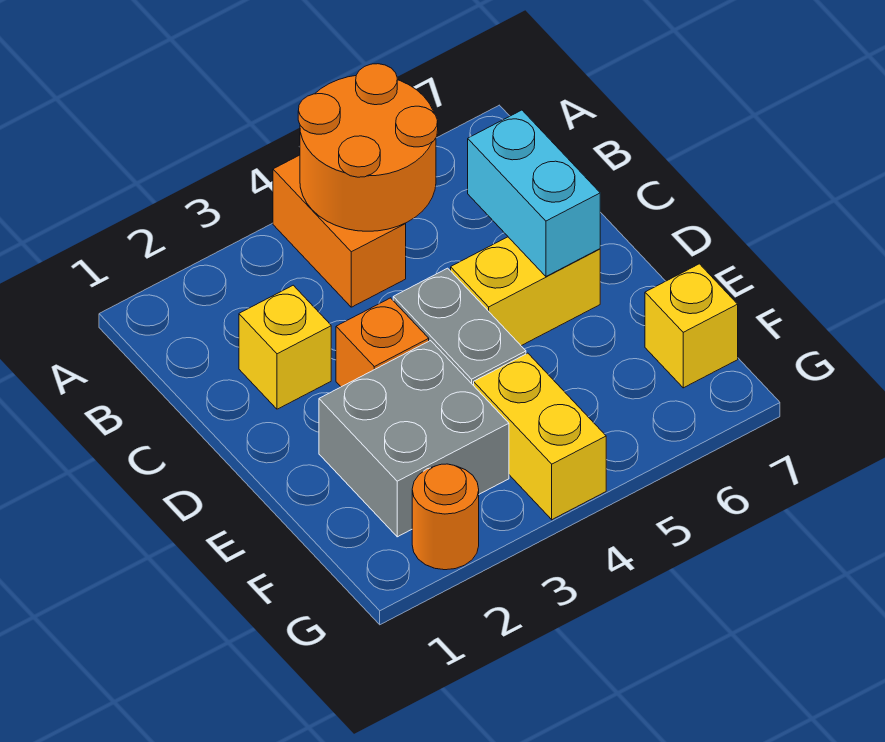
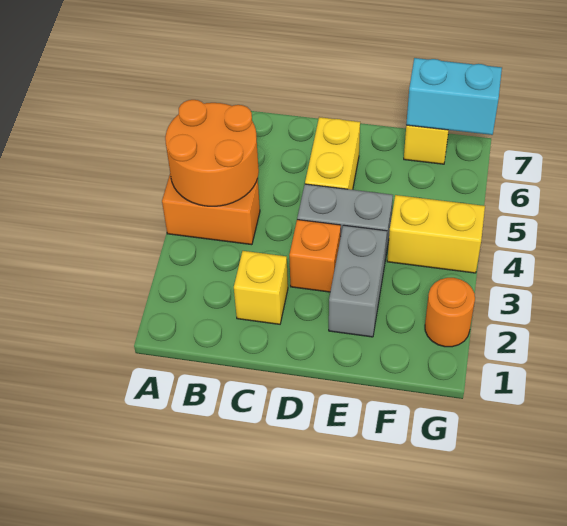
cyan 1x2 brick [468,110,600,276] -> cyan 1x2 brick moved to [406,58,502,135]
grey 2x2 brick [319,341,509,537] -> grey 1x2 brick [329,225,387,337]

